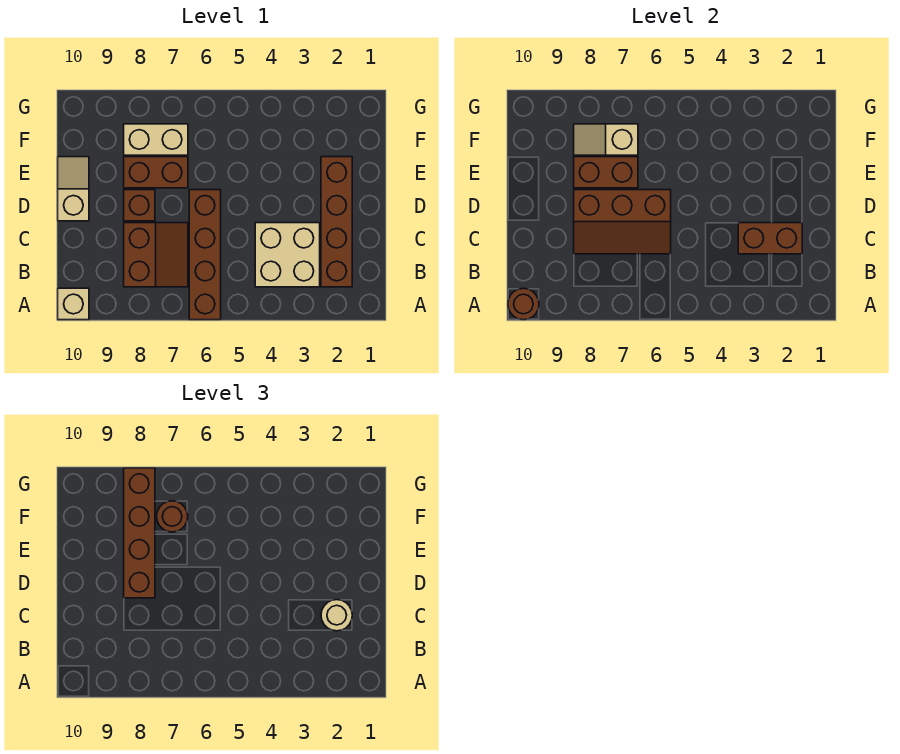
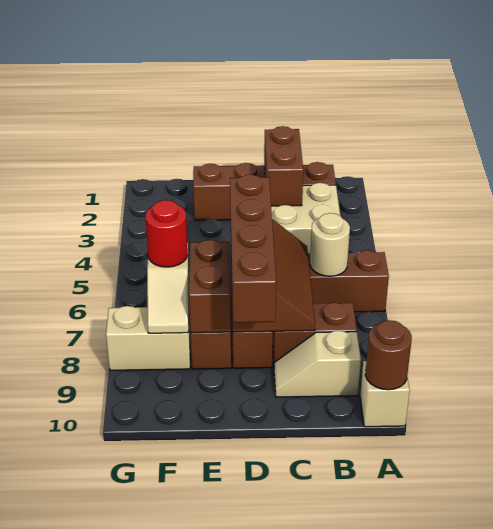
tan 1x1 round brick [321,600,352,631] -> tan 1x1 round brick moved to [310,213,350,276]
brown 1x4 brick [124,468,155,598] -> brown 1x4 brick turned to [230,175,276,323]
tan 1x2 slope [58,157,89,221] -> tan 1x2 slope moved to [274,331,361,397]
tan 1x2 brick [124,124,188,155] -> tan 1x2 brick turned to [106,306,190,370]
brown 1x1 round brick [157,501,188,532] -> red 1x1 round brick [145,200,188,267]

